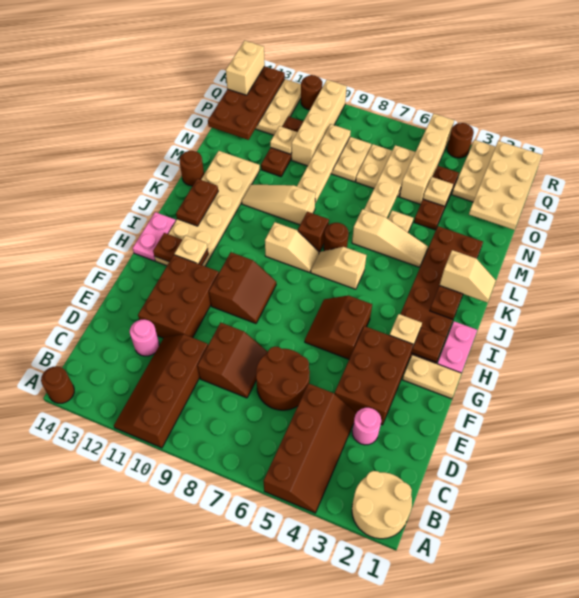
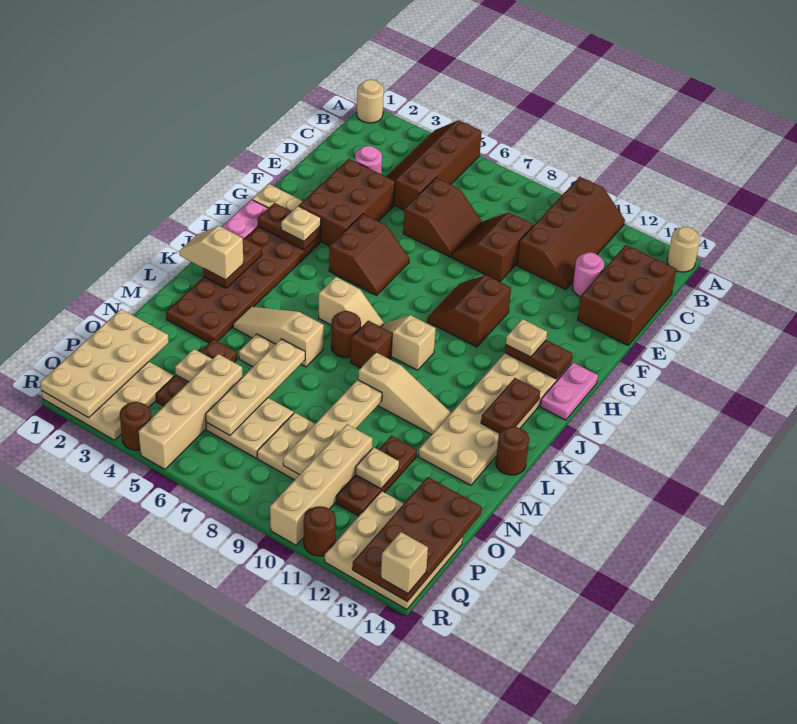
tan 2x2 round brick [352,471,412,539] -> tan 1x1 round brick [357,80,384,123]
brown 1x1 round brick [41,367,74,403] -> tan 1x1 round brick [667,227,700,272]
brown 2x2 round brick [256,347,310,410] -> brown 2x2 slope [403,178,482,257]
brown 2x3 brick [138,255,219,338] -> brown 2x3 brick moved to [578,245,676,345]
tan 1x2 brick [226,41,265,95] -> tan 1x1 brick [381,532,428,593]

